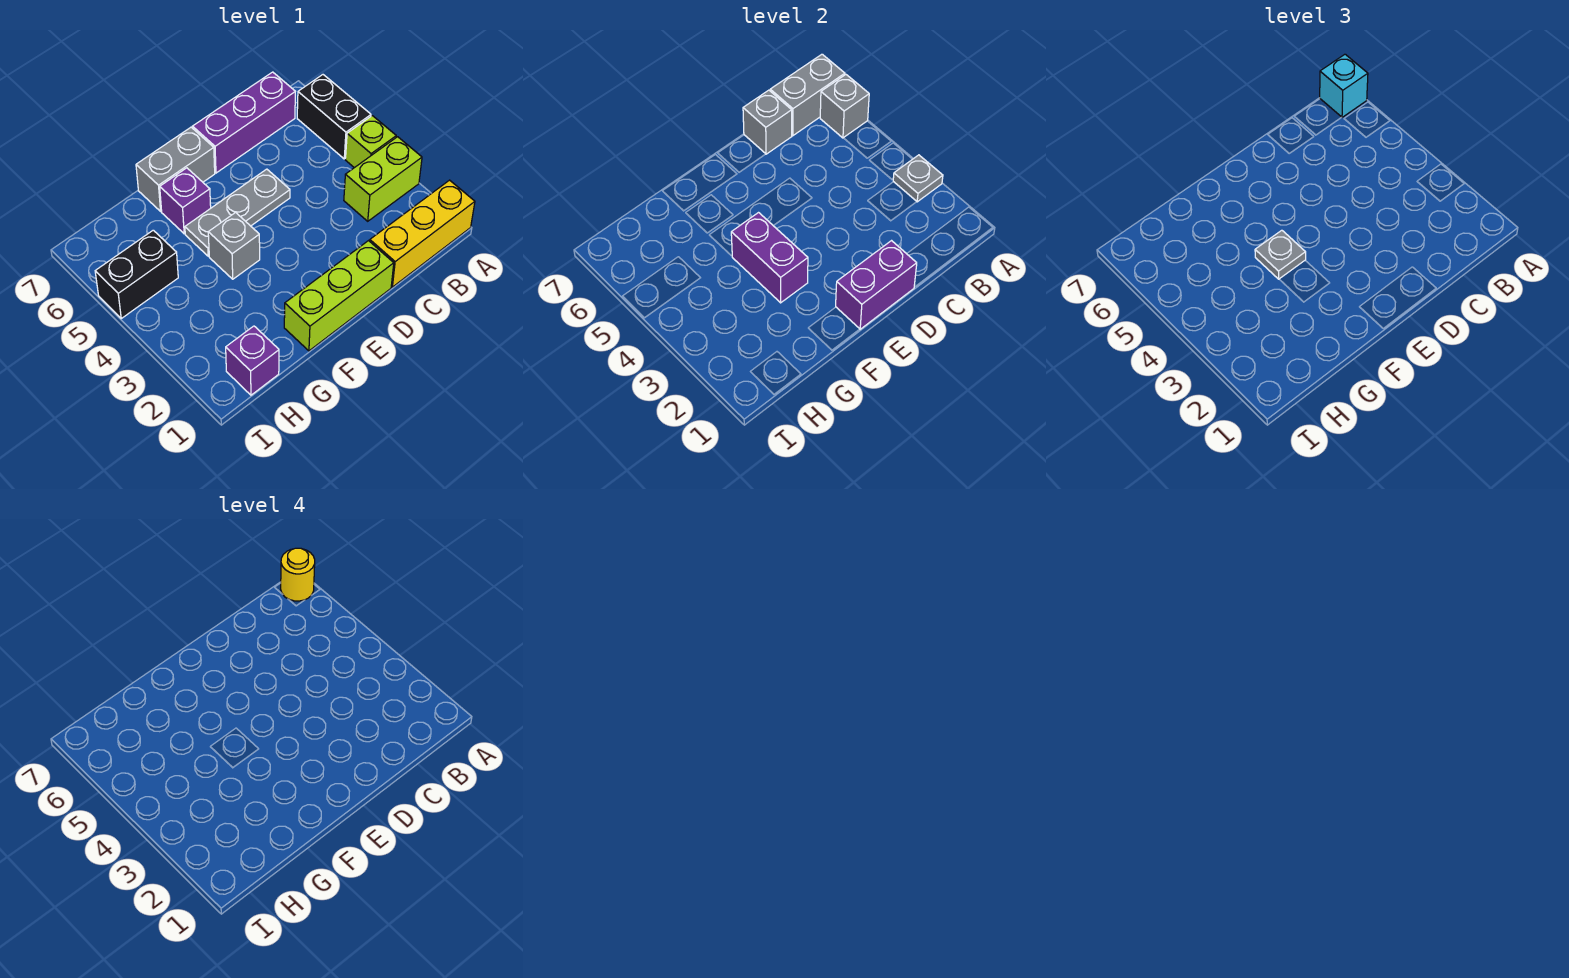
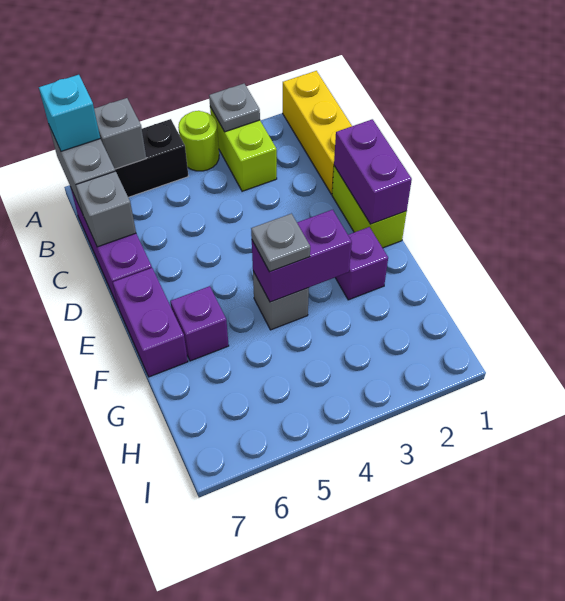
lime 1x1 brick [345,116,396,168] -> lime 1x1 round brick [178,111,219,171]
yellow 1x1 round brick [281,548,315,601] -> none
lime 1x3 brick [284,241,394,351] -> lime 1x2 brick [332,166,407,248]
grey 1x3 plate [185,169,290,256] -> none
grey 1x2 brick [136,127,215,211] -> purple 1x2 brick [113,268,188,377]
purple 1x1 brick [226,326,279,395] -> purple 1x1 brick moved to [335,227,388,300]
black 1x2 brick [95,230,178,318] -> none

